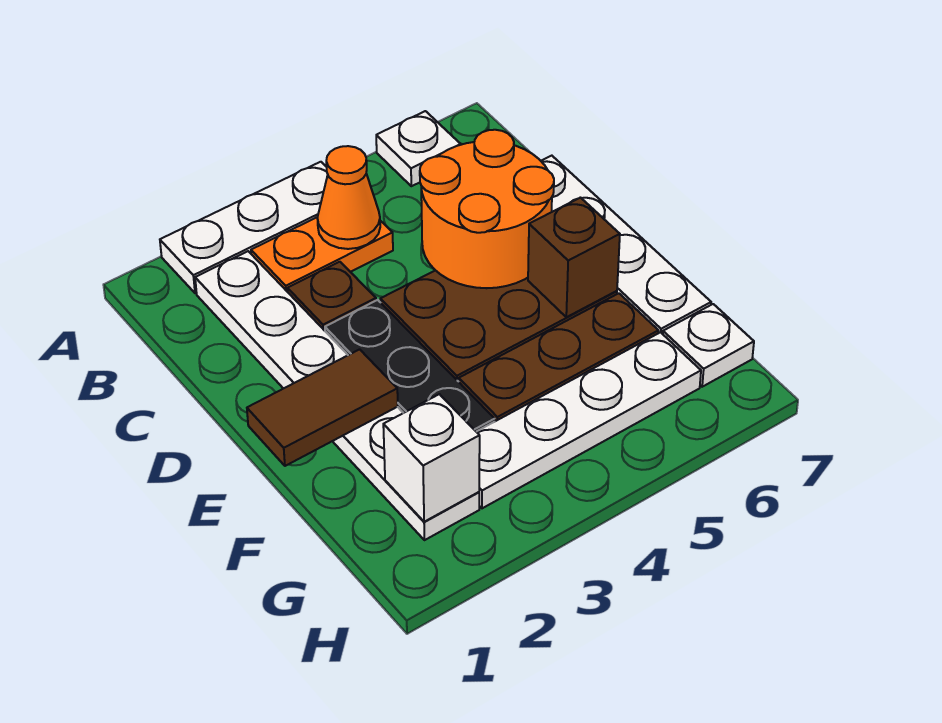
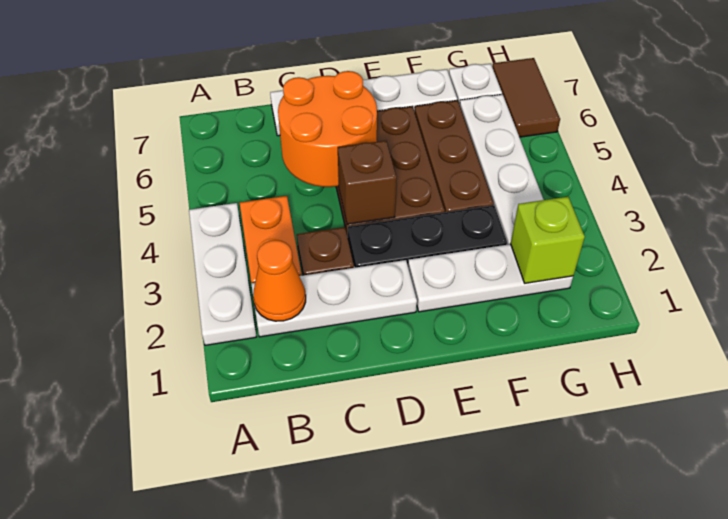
white 1x1 plate [376,111,461,186] -> none
orange 1x1 cone [317,146,380,249] -> orange 1x1 cone moved to [253,240,306,321]
brown 1x2 tile [247,349,398,466] -> brown 1x2 tile moved to [492,58,560,137]
brown 1x1 brick [528,198,620,317] -> brown 1x1 brick moved to [338,141,397,224]
white 1x1 brick [383,394,480,522] -> lime 1x1 brick [511,197,585,283]

